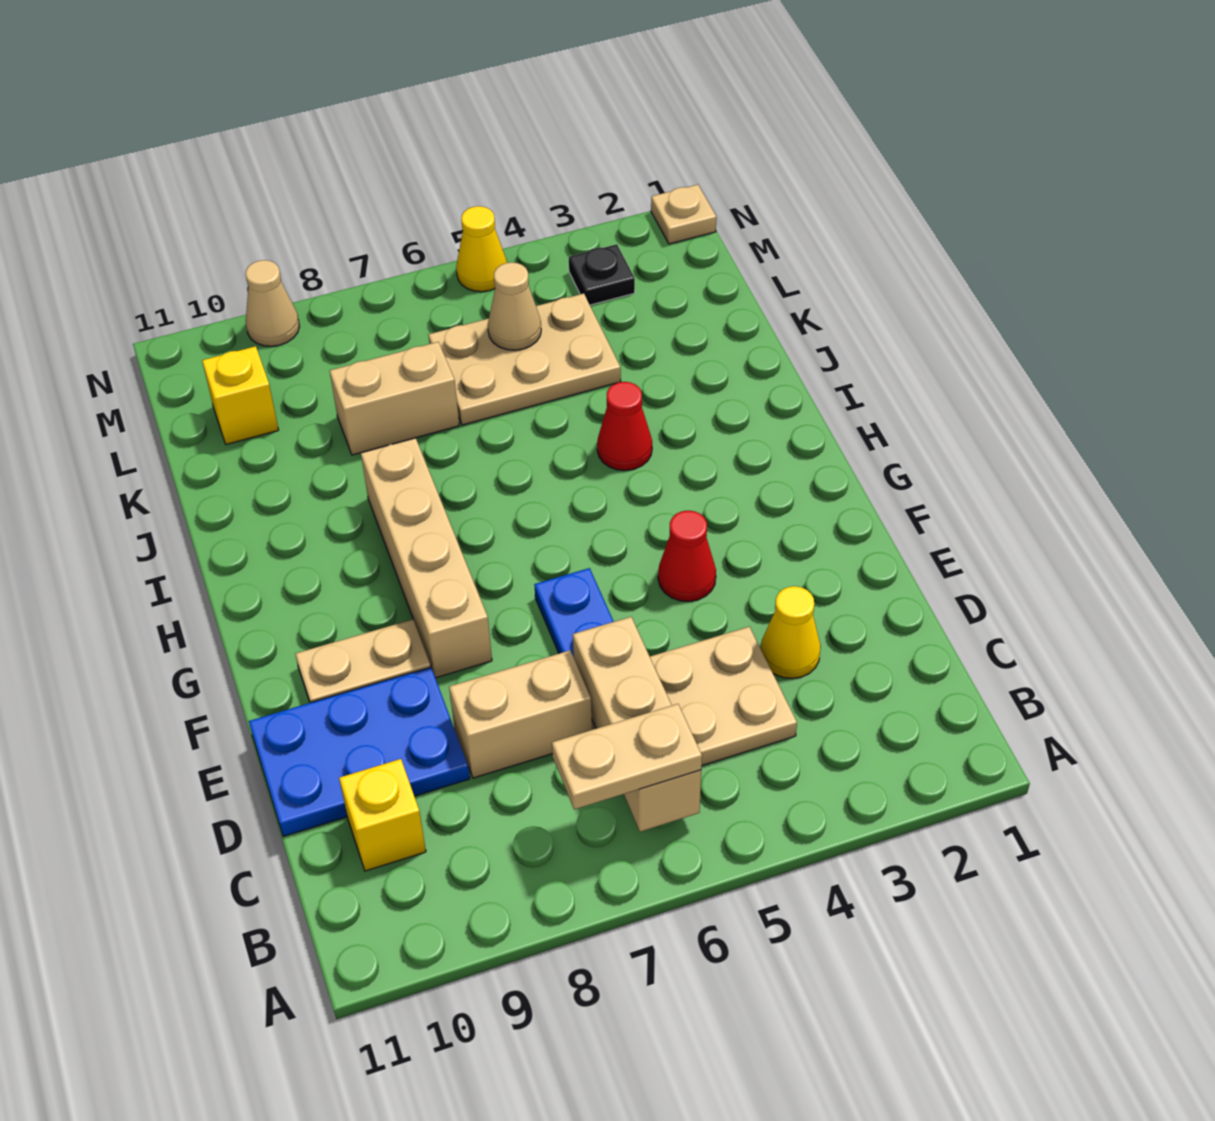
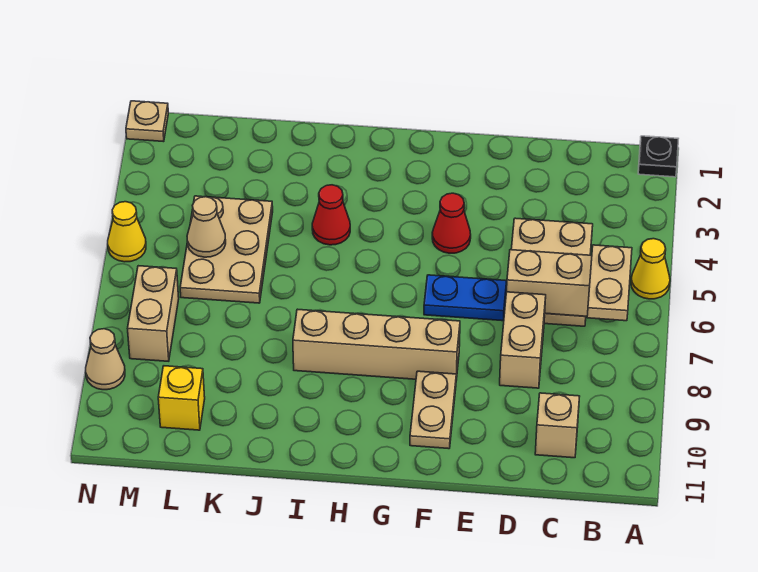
yellow 1x1 brick [339,759,426,871] -> tan 1x1 brick [535,393,580,458]
yellow 1x1 cone [761,586,821,679] -> yellow 1x1 cone moved to [631,239,670,299]
blue 2x3 plate [249,667,470,837] -> none
tan 1x2 brick [330,342,459,455] -> tan 1x2 brick moved to [128,266,179,361]
black 1x1 plate [569,244,635,305] -> black 1x1 plate moved to [638,136,678,177]

